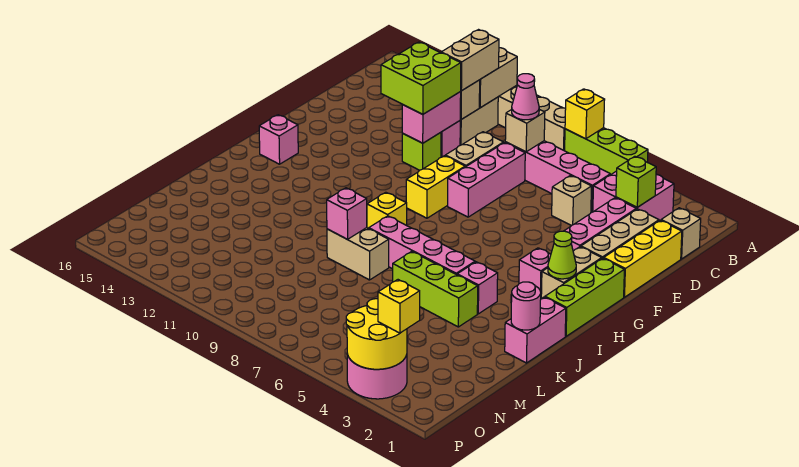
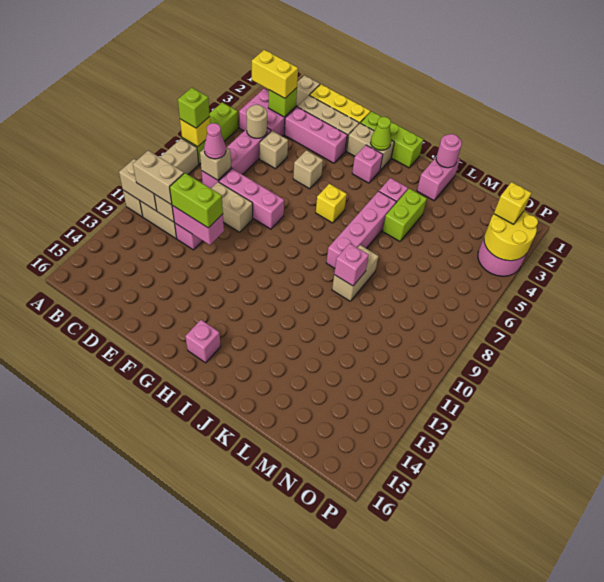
none -> tan 1x1 round brick [246,105,267,138]
lime 2x2 brick [381,42,461,114] -> lime 1x2 brick [170,173,223,228]
lime 1x1 brick [402,133,441,170] -> lime 1x1 brick moved to [178,88,210,128]
none -> tan 1x1 brick [293,150,323,189]
yellow 1x2 brick [406,156,465,218] -> yellow 1x2 brick moved to [252,50,298,98]
yellow 1x1 brick [367,192,407,229] -> yellow 1x1 brick moved to [316,184,347,223]
pink 1x2 brick [505,297,566,363] -> pink 1x2 brick turned to [417,158,460,200]
lime 1x3 brick [393,251,478,327] -> lime 1x2 brick [383,189,427,242]

